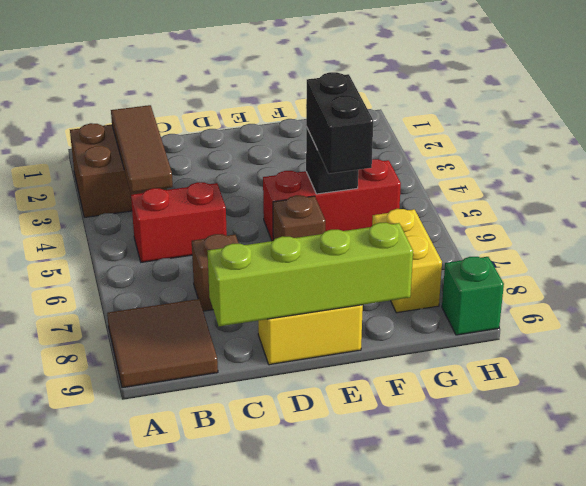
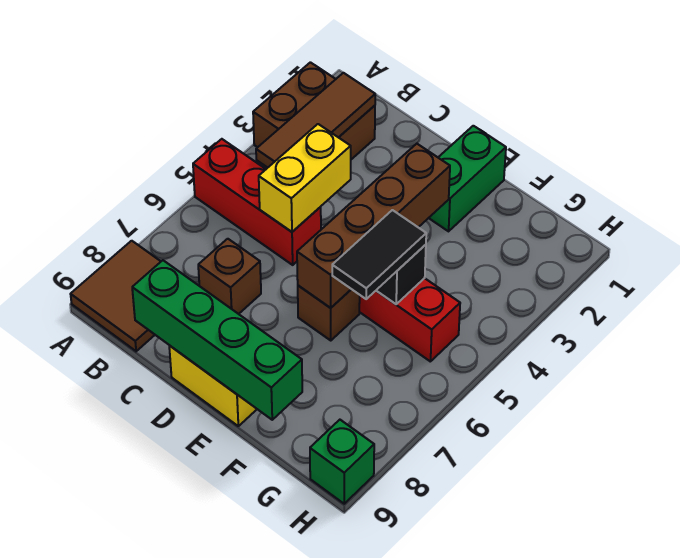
red 1x2 brick [131,182,227,262] -> red 1x3 brick [193,139,321,265]
lime 1x4 brick [208,223,413,326] -> green 1x4 brick [132,260,302,420]
none -> green 1x2 brick [429,126,506,231]
none -> brown 1x4 brick [297,144,450,308]
black 1x2 brick [306,72,373,174] -> black 1x2 tile [332,210,426,299]
yellow 1x2 brick [372,209,442,313] -> yellow 1x2 brick moved to [259,124,351,232]

